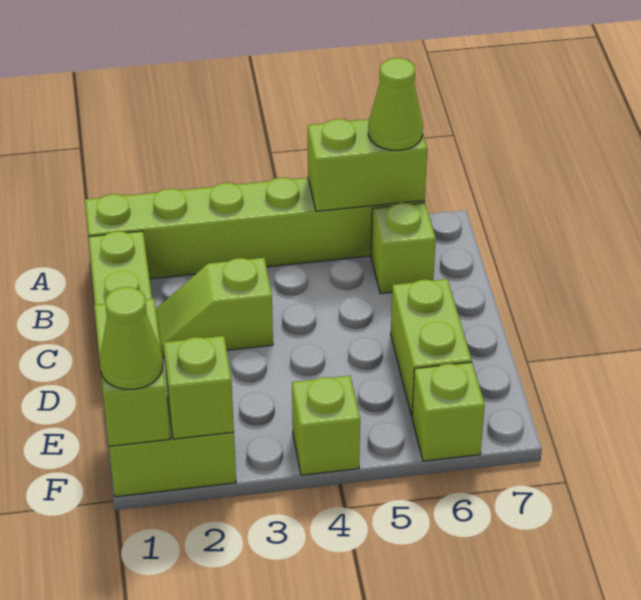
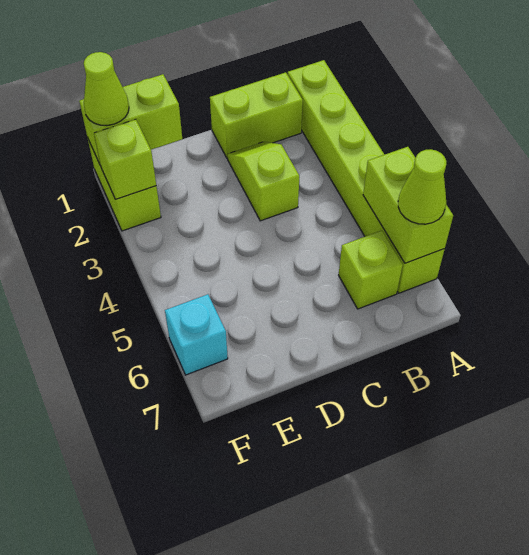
lime 1x2 brick [391,279,472,416] -> none
lime 1x1 brick [292,376,360,475] -> none
lime 1x1 brick [412,362,485,461] -> cyan 1x1 brick [165,294,228,375]

